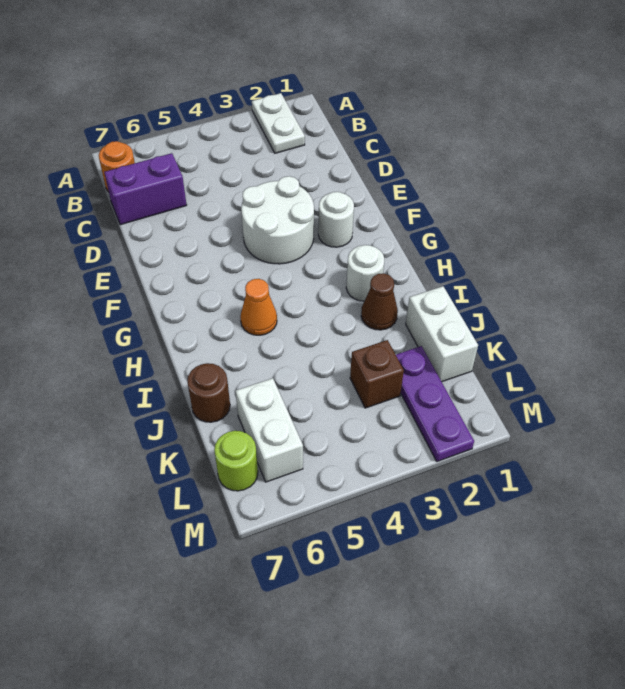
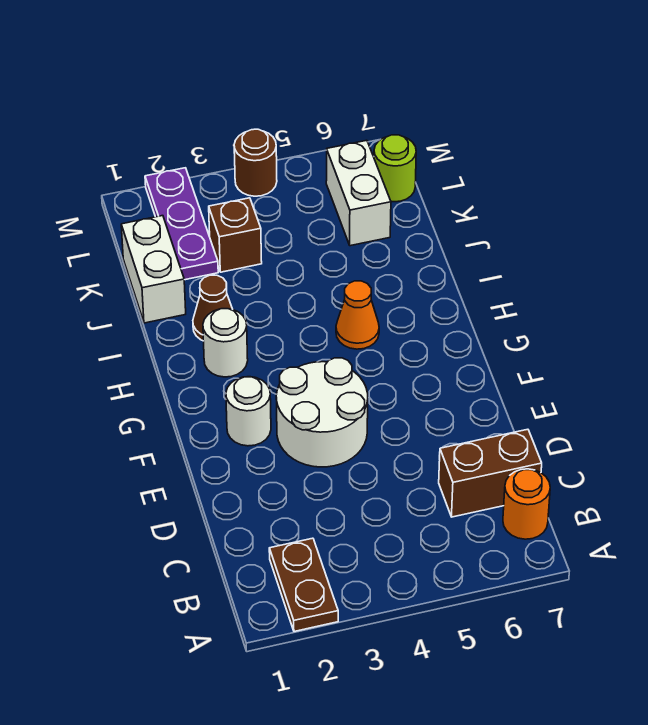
white 1x2 plate [252,93,305,153] -> brown 1x2 plate [269,538,338,632]
purple 1x2 brick [104,153,187,225] -> brown 1x2 brick [439,429,542,517]
brown 1x1 round brick [187,363,230,422] -> brown 1x1 round brick moved to [234,129,277,196]

